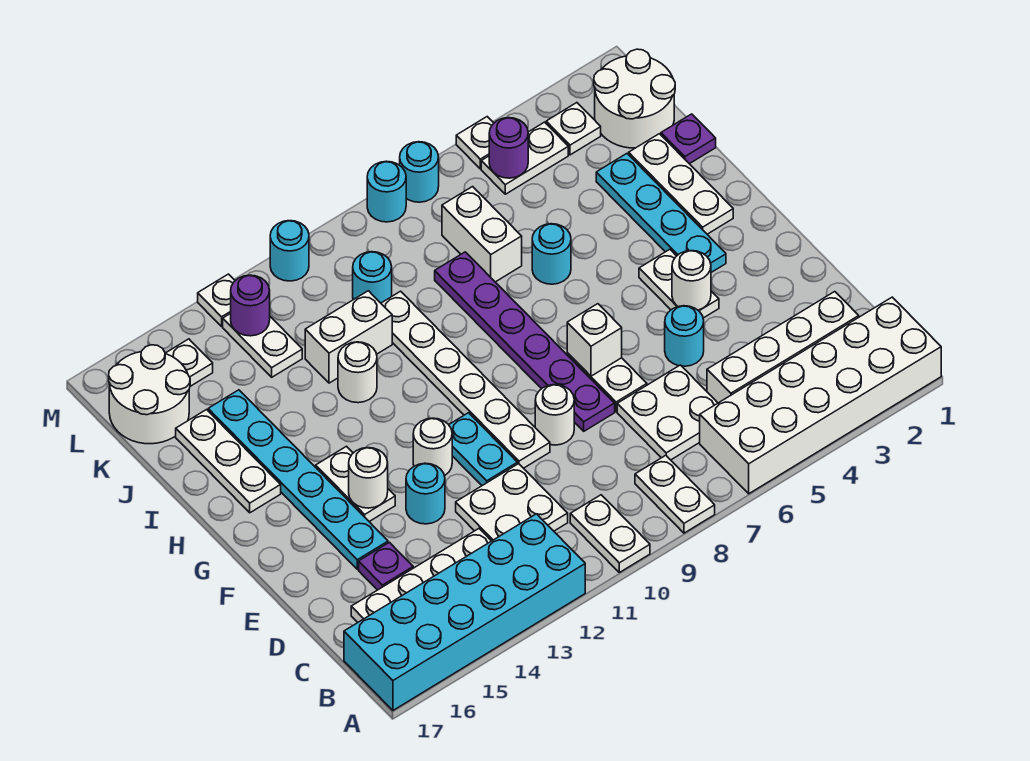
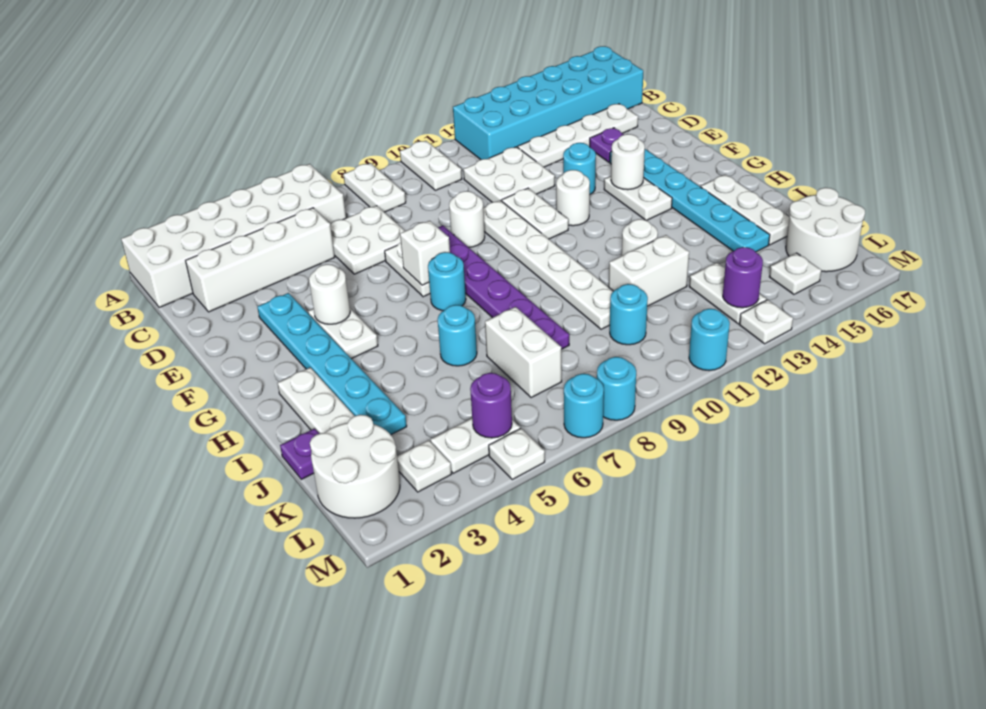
cyan 1x1 round brick [665,306,704,366] -> cyan 1x1 round brick moved to [428,252,466,311]
cyan 1x2 plate [449,413,518,486] -> white 1x2 plate [502,188,568,239]
cyan 1x4 plate [596,154,726,272] -> cyan 1x6 plate [257,293,407,435]

